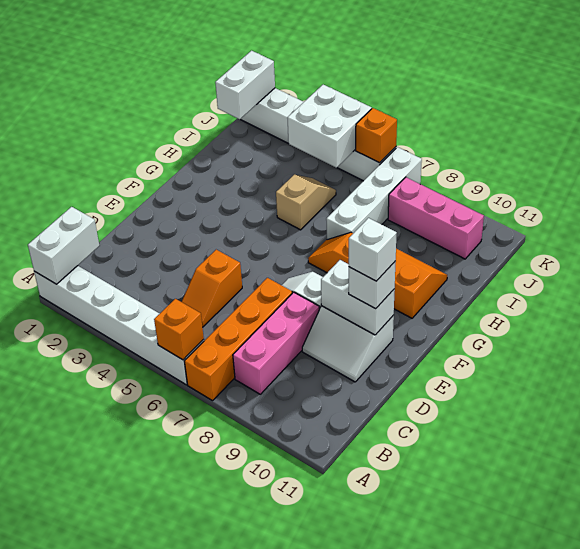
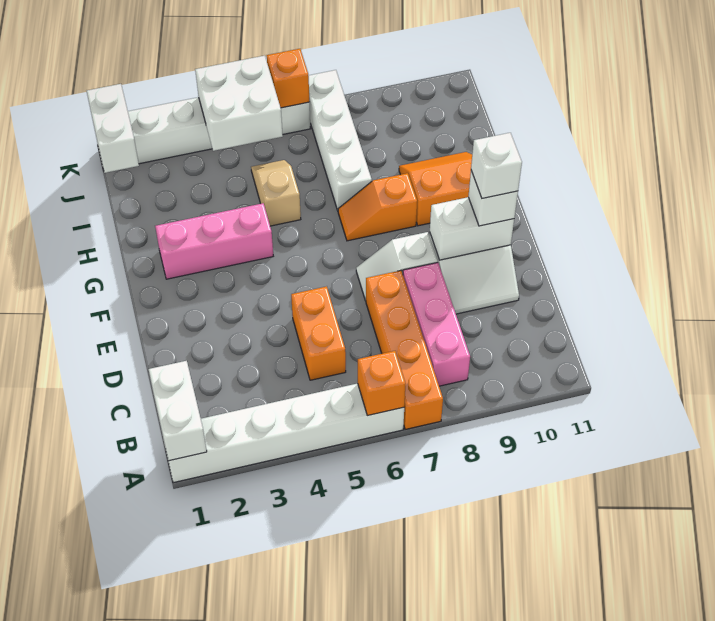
orange 1x2 slope [182,250,242,327] -> orange 1x2 brick [291,286,346,380]
pink 1x3 brick [388,177,484,259] -> pink 1x3 brick moved to [155,203,273,279]

